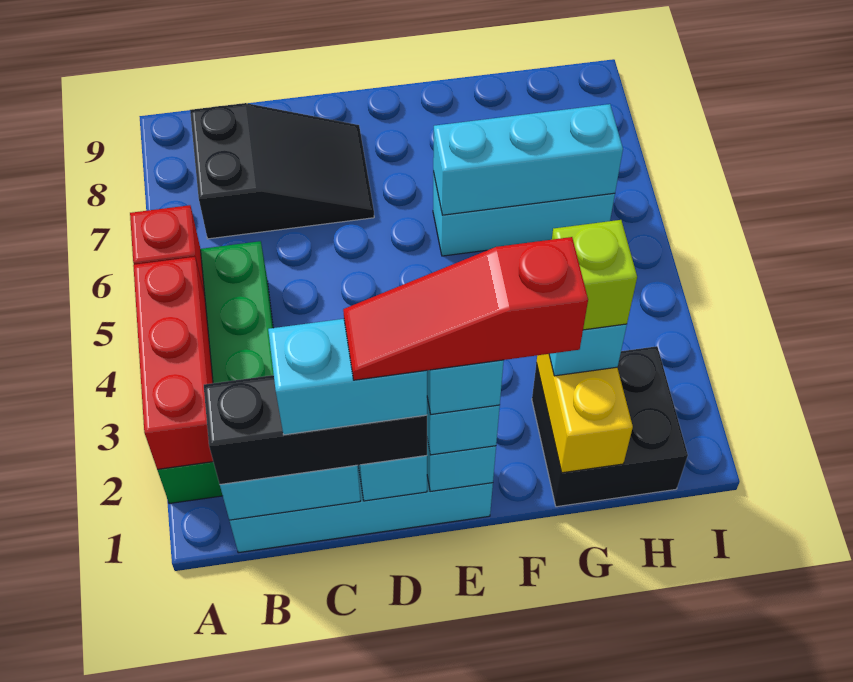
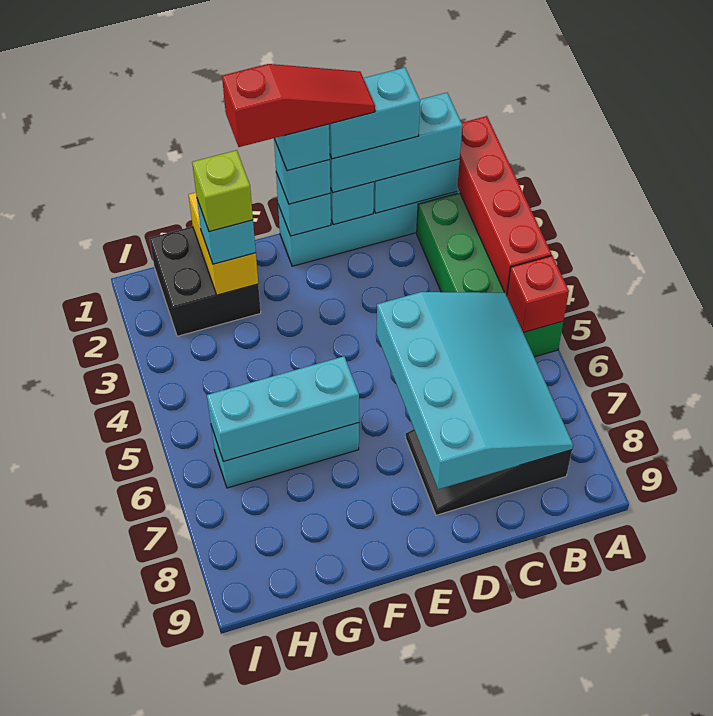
red 1x3 brick [133,257,213,469] -> red 1x4 brick [457,116,551,295]
black 1x3 brick [204,375,427,484] -> cyan 1x3 brick [330,93,462,193]
none -> cyan 3x4 slope [377,292,573,489]

